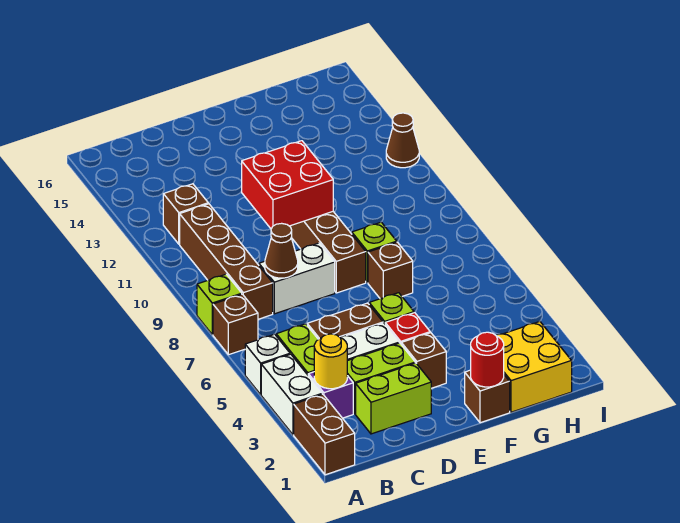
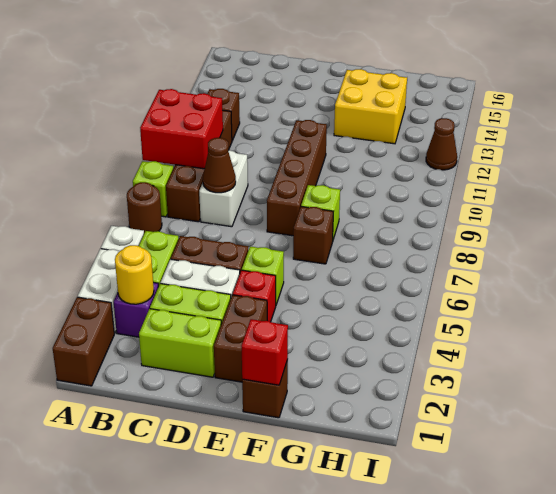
brown 1x1 brick [213,294,258,355] -> brown 1x1 round brick [127,182,162,233]
white 1x2 brick [259,243,335,314] -> white 1x2 brick turned to [199,150,248,227]
red 2x2 brick [242,141,333,229] -> red 2x2 brick moved to [140,89,223,169]
brown 1x1 brick [401,333,446,388] -> brown 1x2 brick [214,295,267,382]
red 1x1 round brick [471,332,504,387] -> red 1x1 brick [242,319,288,385]
yellow 2x2 brick [496,321,572,412] -> yellow 2x2 brick moved to [334,69,407,144]

